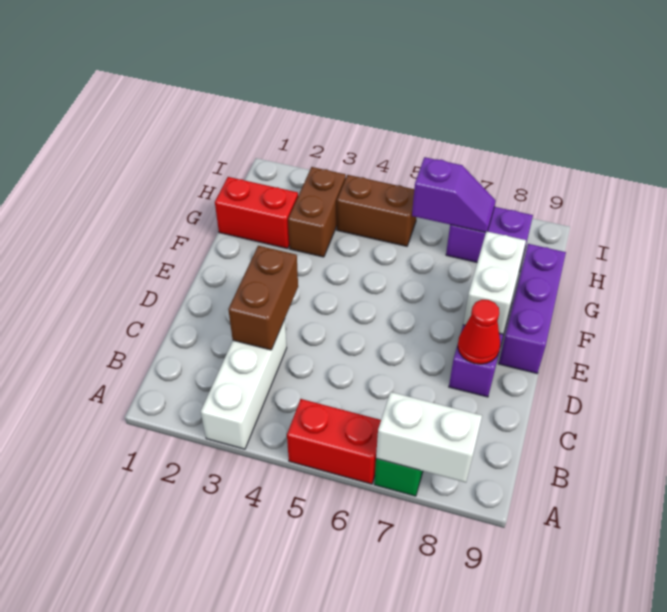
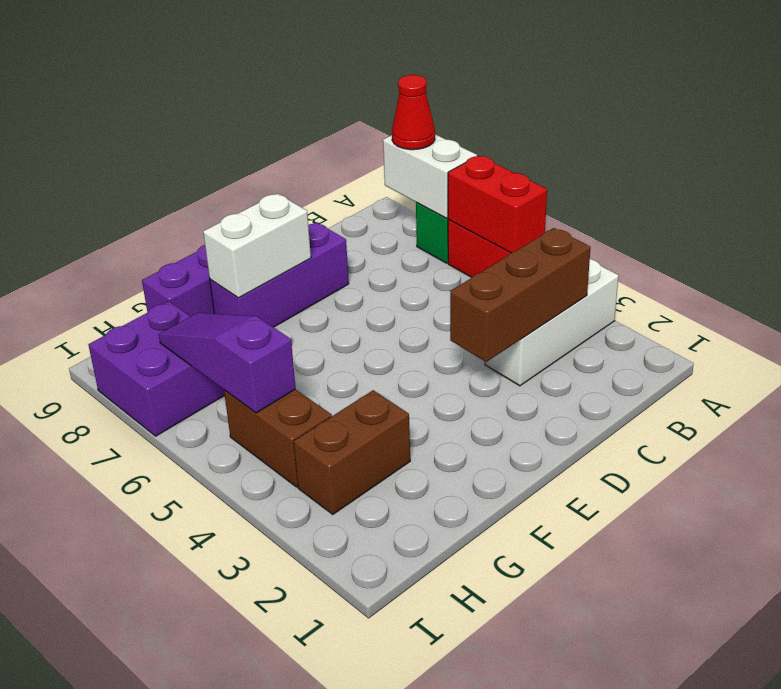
brown 1x2 brick [228,246,298,350] -> brown 1x3 brick [450,228,591,362]
red 1x1 cone [458,300,500,364] -> red 1x1 cone moved to [392,75,435,150]
red 1x2 brick [215,177,298,249] -> red 1x2 brick moved to [448,156,547,253]
purple 1x2 slope [412,157,496,233] -> purple 1x3 slope [159,313,296,413]
purple 1x2 brick [446,207,533,271] -> purple 2x2 brick [88,301,225,436]

